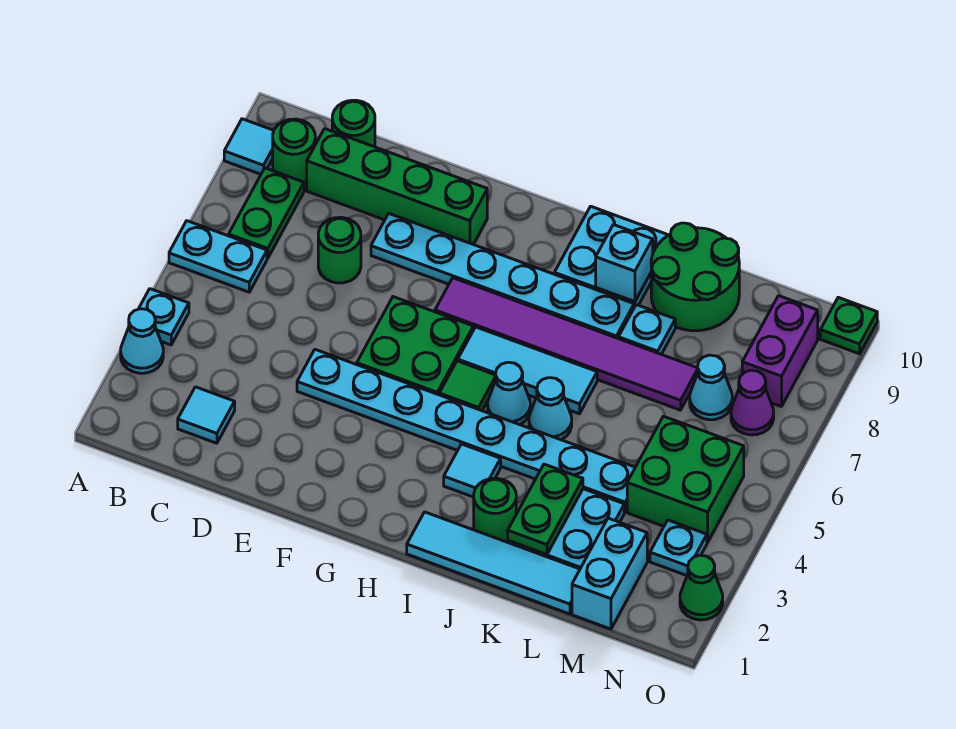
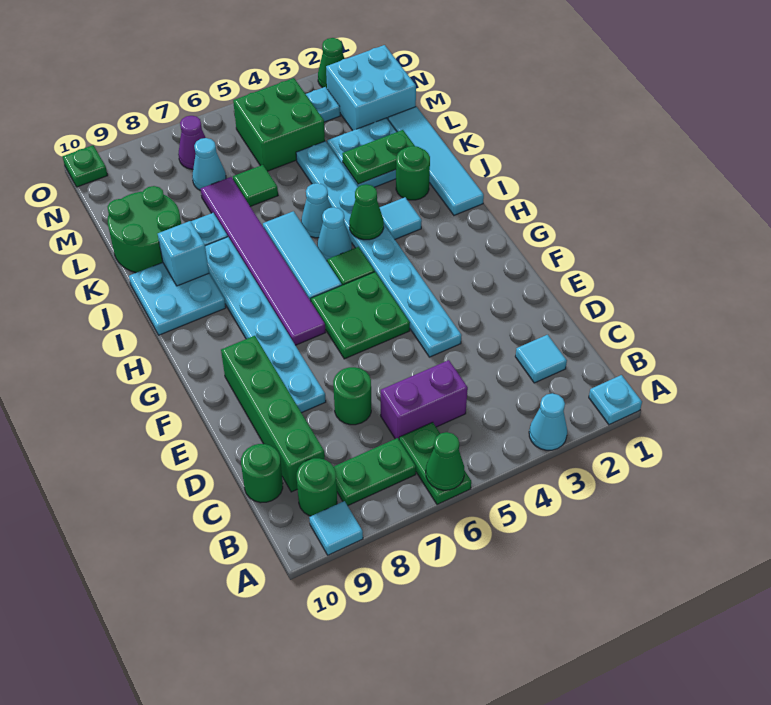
cyan 1x1 plate [139,289,189,345] -> cyan 1x1 plate moved to [589,375,642,425]
cyan 1x2 plate [169,221,267,292] -> green 1x2 plate [399,422,471,505]
none -> green 1x1 cone [426,432,465,490]
none -> green 1x1 cone [349,184,384,240]
none -> green 1x1 tile [233,165,278,206]
cyan 1x2 brick [572,518,647,629] -> cyan 2x2 brick [326,45,416,131]
purple 1x2 brick [742,296,818,407] -> purple 1x2 brick moved to [381,360,468,439]

